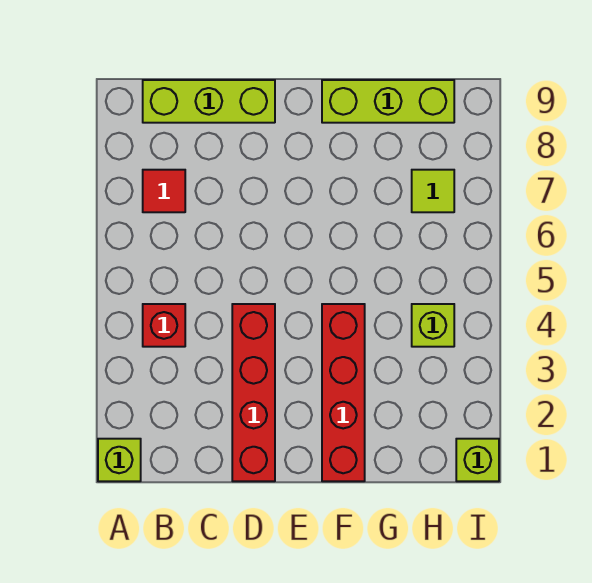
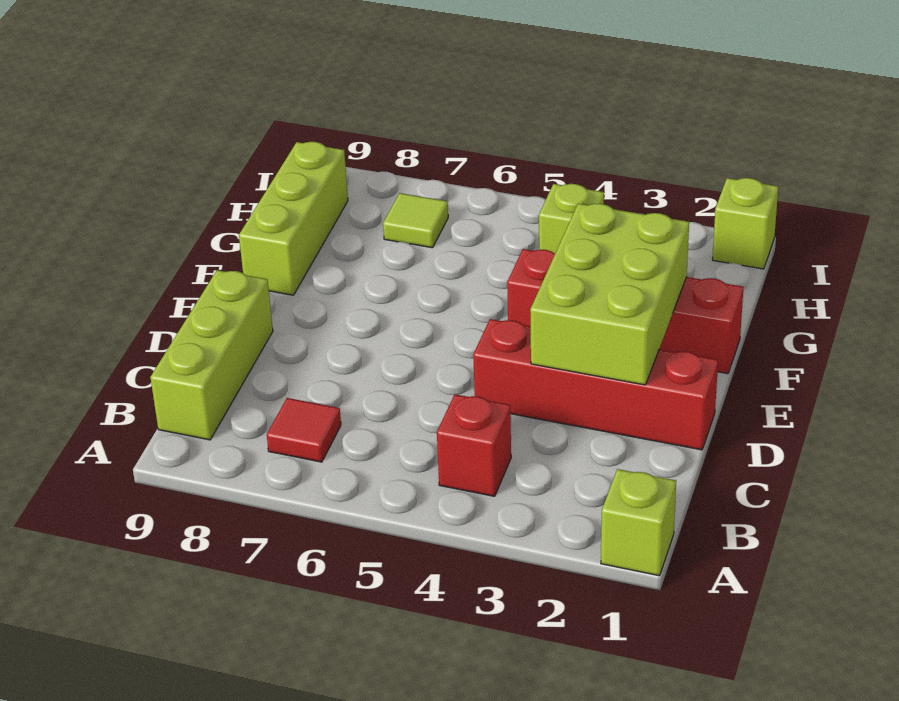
none -> lime 2x3 brick [530,203,689,385]

